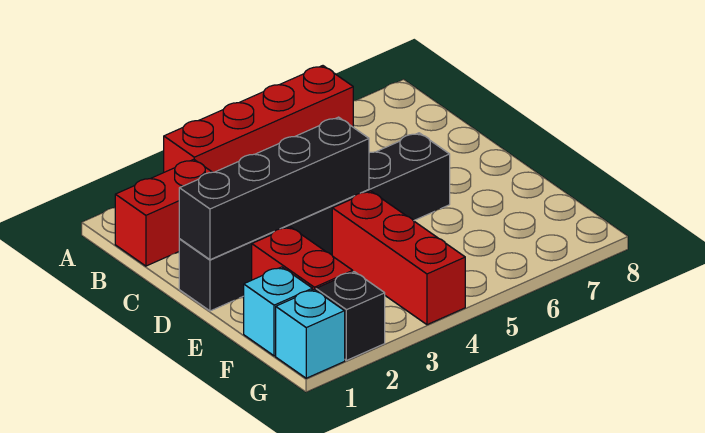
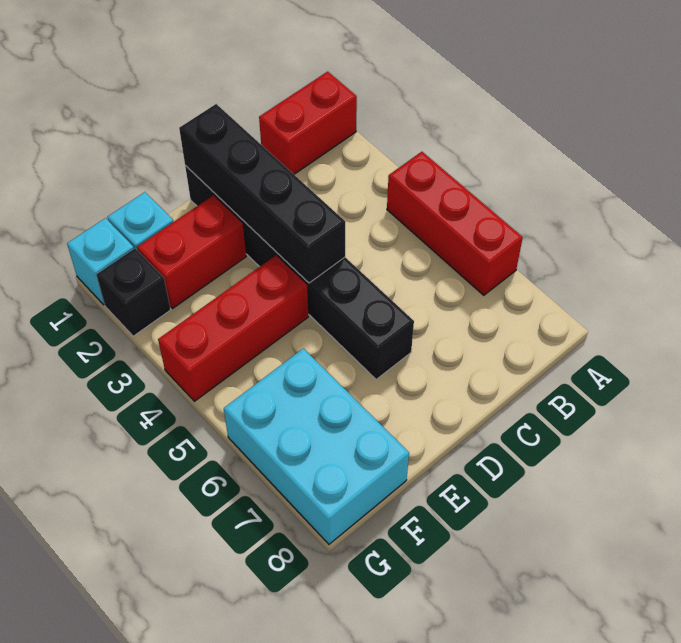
red 1x4 brick [164,66,353,172] -> red 1x3 brick [387,152,523,295]
red 1x2 brick [115,159,212,266] -> red 1x2 brick turned to [259,72,357,174]
none -> cyan 2x3 brick [224,348,409,544]

